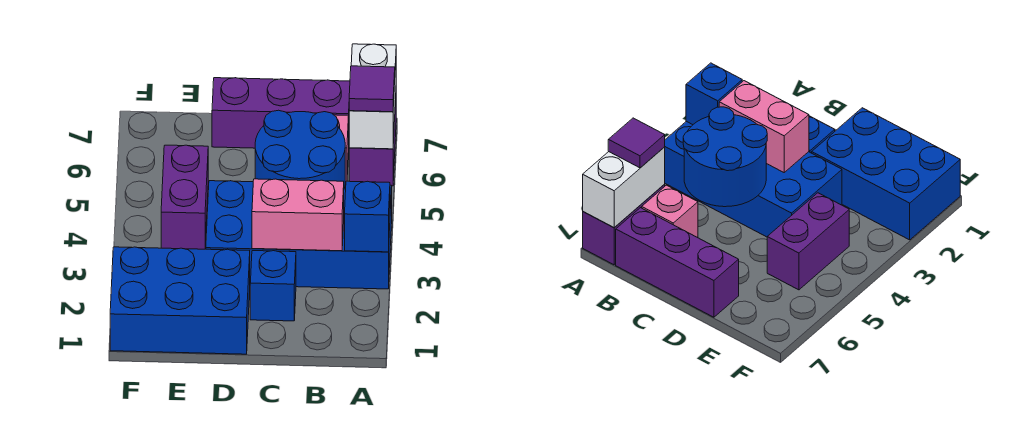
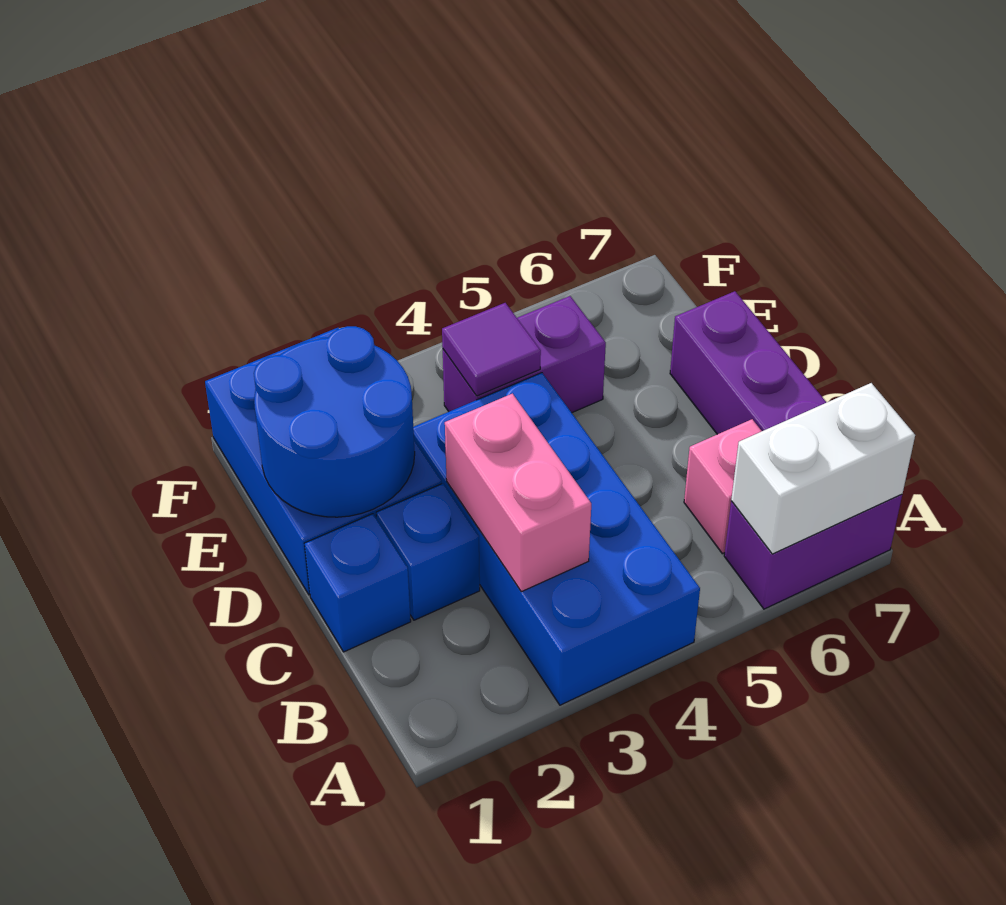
blue 1x1 brick [345,181,390,252] -> blue 1x1 brick moved to [305,514,411,652]
purple 1x1 tile [349,66,395,112] -> purple 1x1 tile moved to [442,303,541,396]
blue 2x2 round brick [255,110,345,188] -> blue 2x2 round brick moved to [254,326,415,517]

